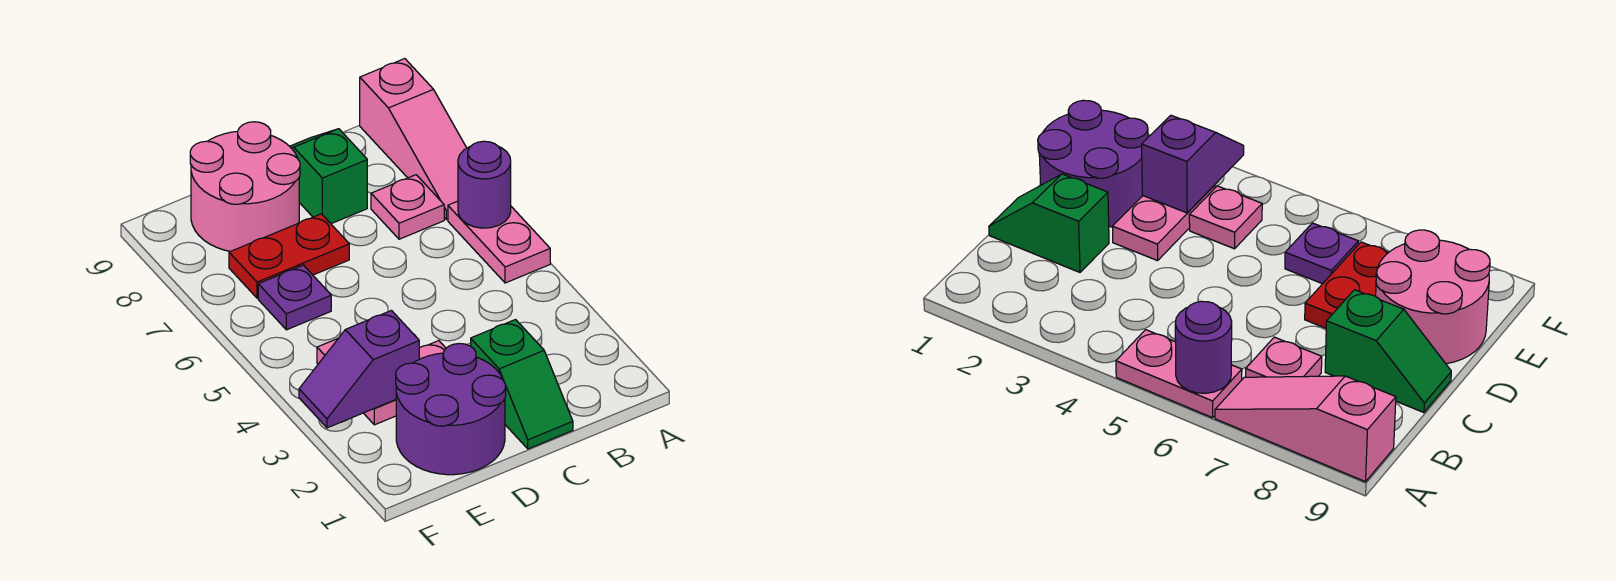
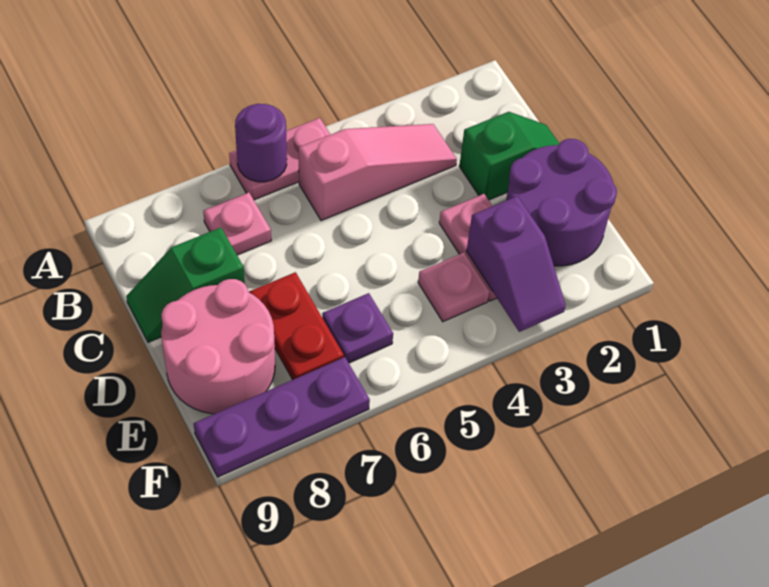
pink 1x3 slope [360,59,466,220] -> pink 1x3 slope moved to [299,124,457,221]
none -> purple 1x3 plate [193,357,370,477]

